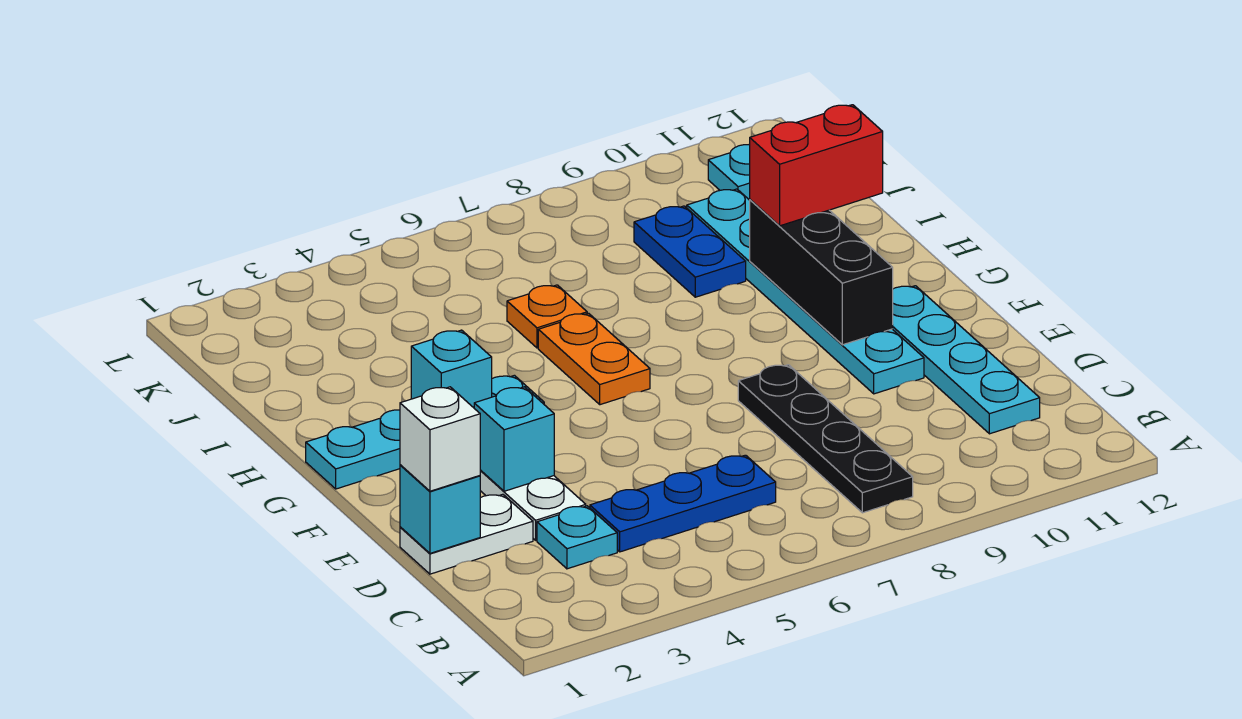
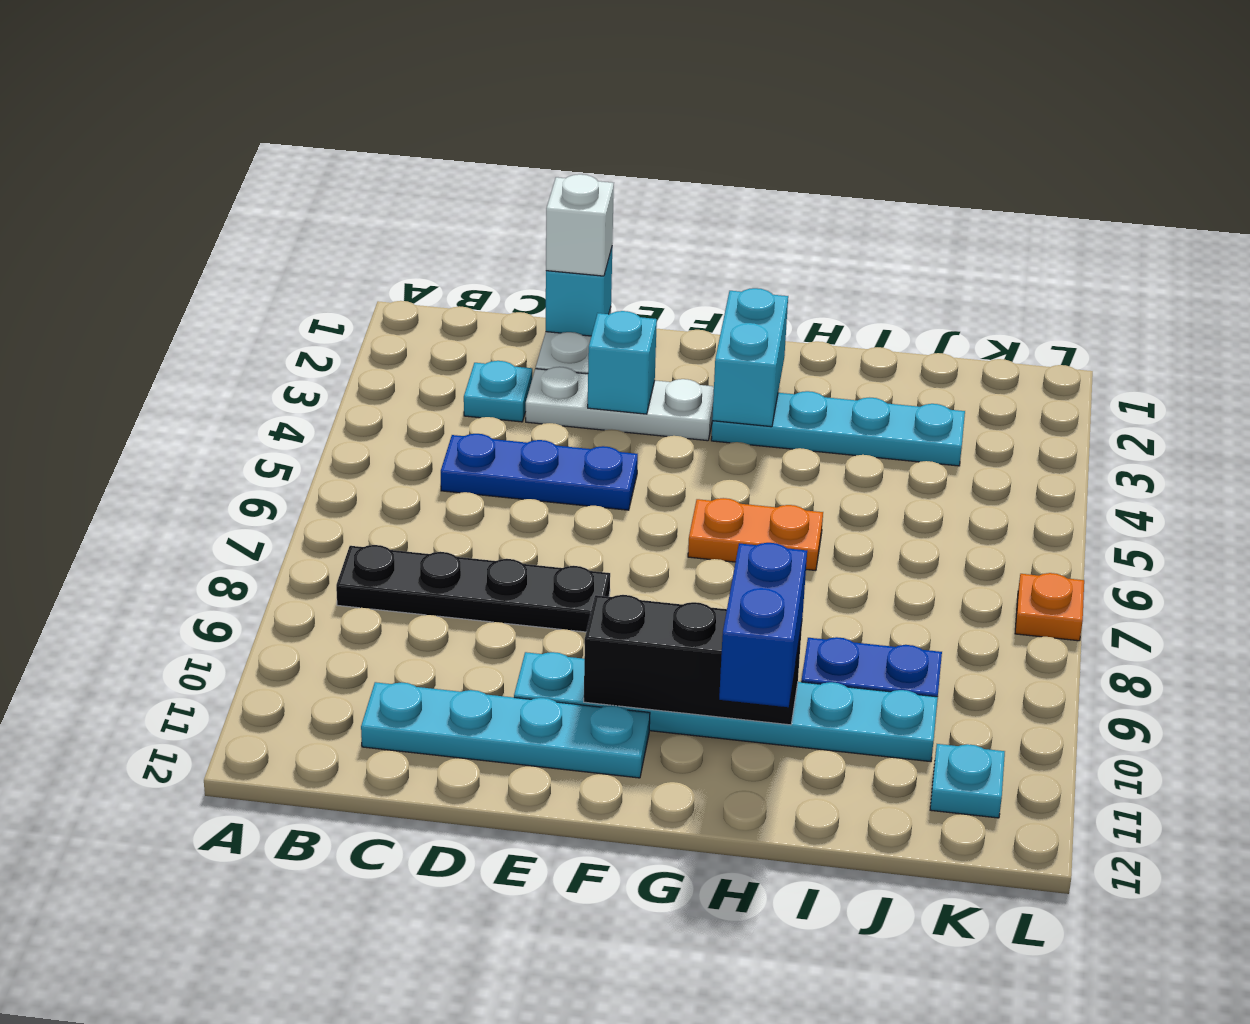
blue 1x3 plate [590,455,776,552] -> blue 1x3 plate turned to [441,434,638,510]
cyan 1x4 plate [306,375,544,489] -> cyan 1x4 plate turned to [711,391,965,466]
cyan 1x1 brick [411,330,492,408] -> cyan 1x2 brick [712,288,788,427]
red 1x2 brick [750,105,883,226] -> blue 1x2 brick [719,543,807,707]
orange 1x1 plate [507,285,587,348] -> orange 1x1 plate moved to [1015,573,1084,641]

